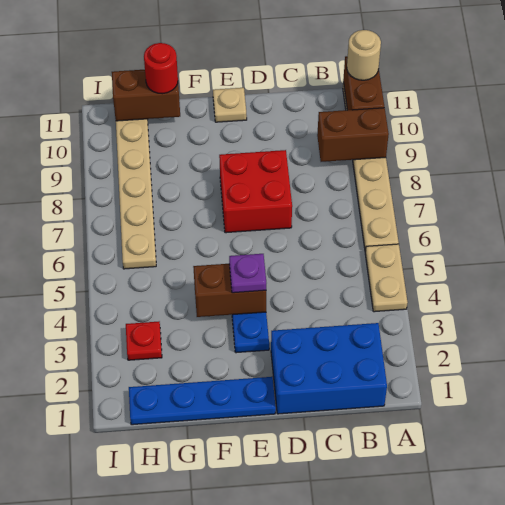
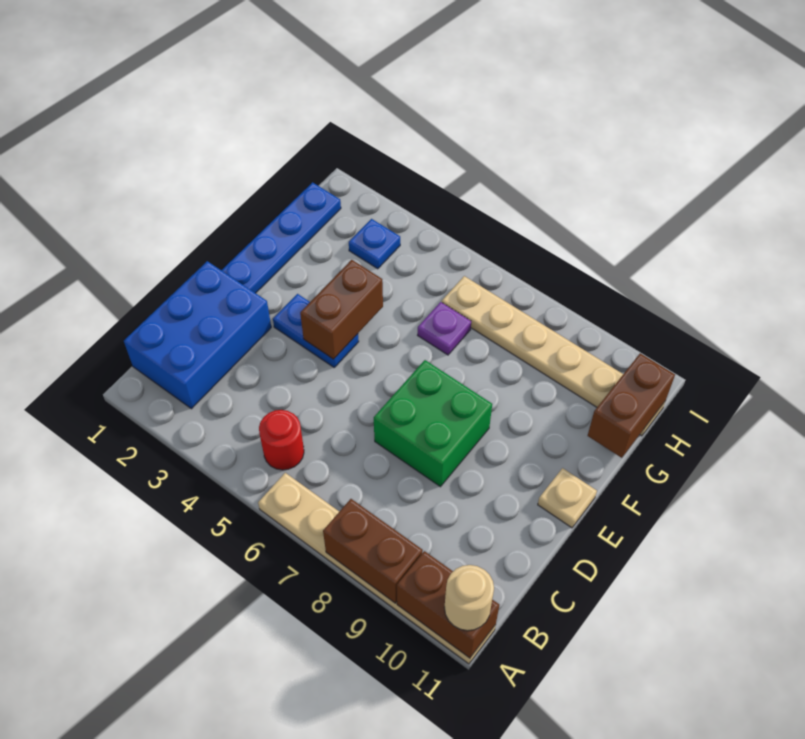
tan 1x2 plate [365,244,408,312] -> none
brown 1x2 brick [317,108,389,162] -> brown 1x2 brick turned to [323,499,423,603]
red 2x2 brick [219,150,292,233] -> green 2x2 brick [374,360,492,487]
purple 1x1 plate [229,254,266,293] -> purple 1x1 plate moved to [418,302,471,355]
red 1x1 round brick [144,43,178,94] -> red 1x1 round brick moved to [259,410,304,470]
red 1x1 plate [126,322,162,360] -> blue 1x1 plate [349,219,400,269]

